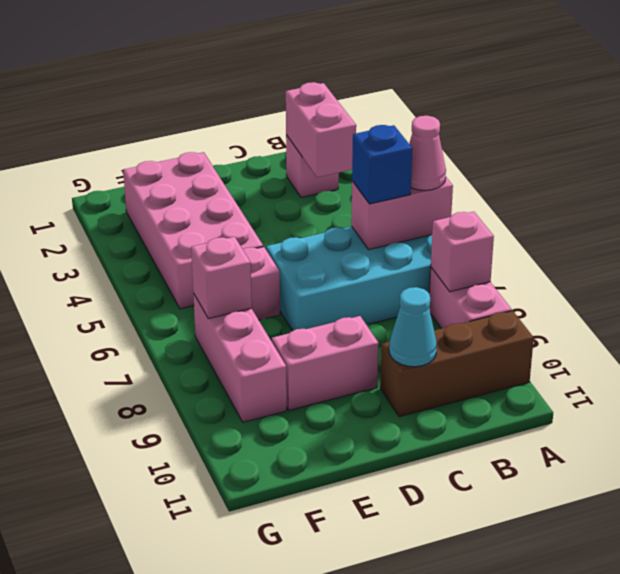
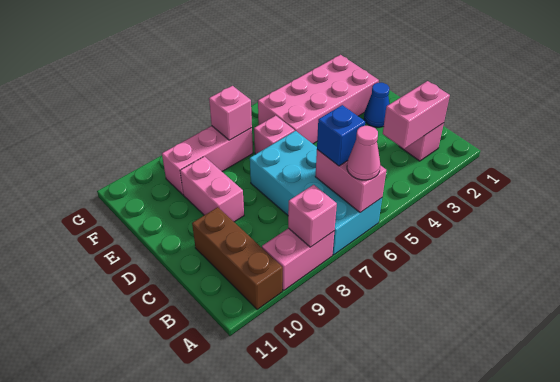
cyan 1x1 cone [389,287,437,367] -> none
none -> blue 1x1 cone [364,83,389,127]

